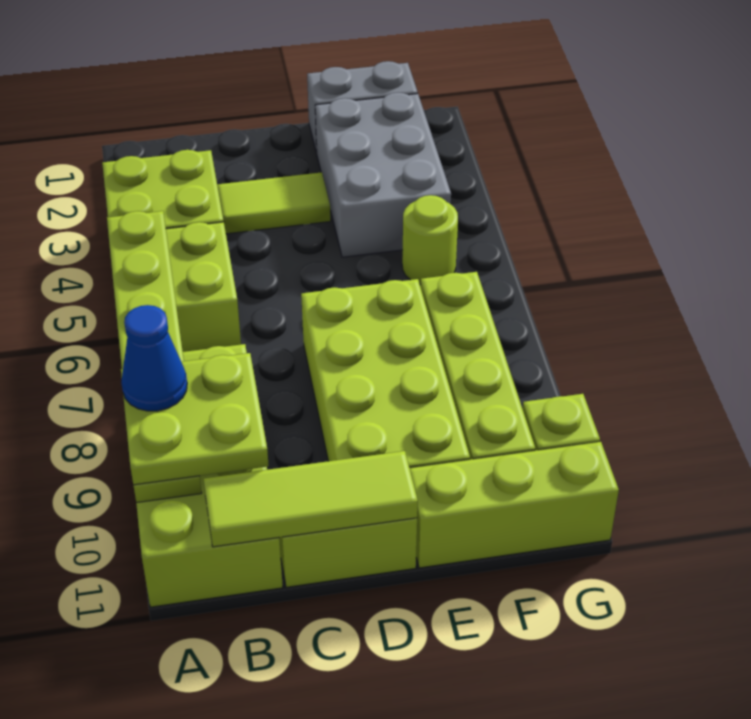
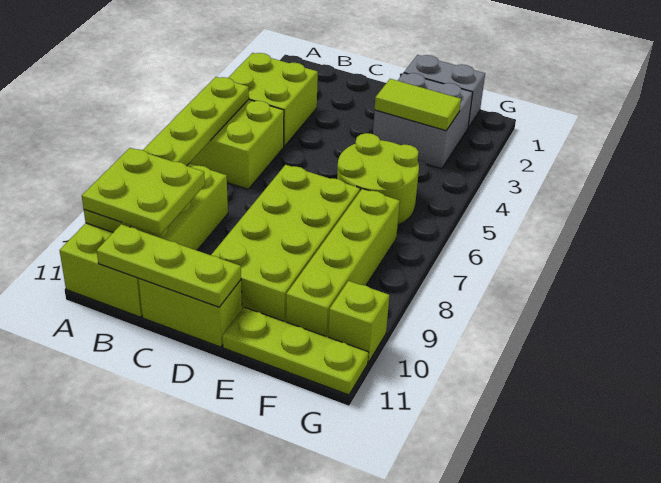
blue 1x1 cone [121,305,187,411] -> none
lime 1x3 tile [204,451,418,547] -> lime 1x3 plate [97,224,241,307]
lime 1x2 tile [217,172,331,234] -> lime 1x2 tile moved to [375,79,461,131]
grey 2x3 brick [315,93,451,257] -> grey 2x2 brick [373,73,473,169]
lime 1x3 brick [410,442,619,568] -> lime 1x3 plate [223,307,368,395]
lime 1x1 round brick [402,195,458,284] -> lime 2x2 round brick [337,133,419,225]

